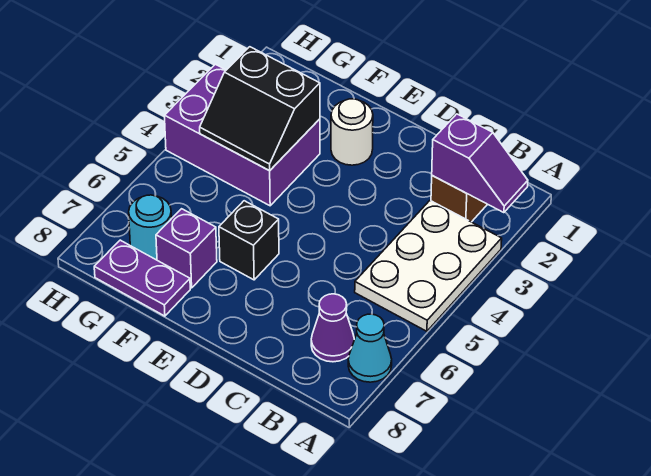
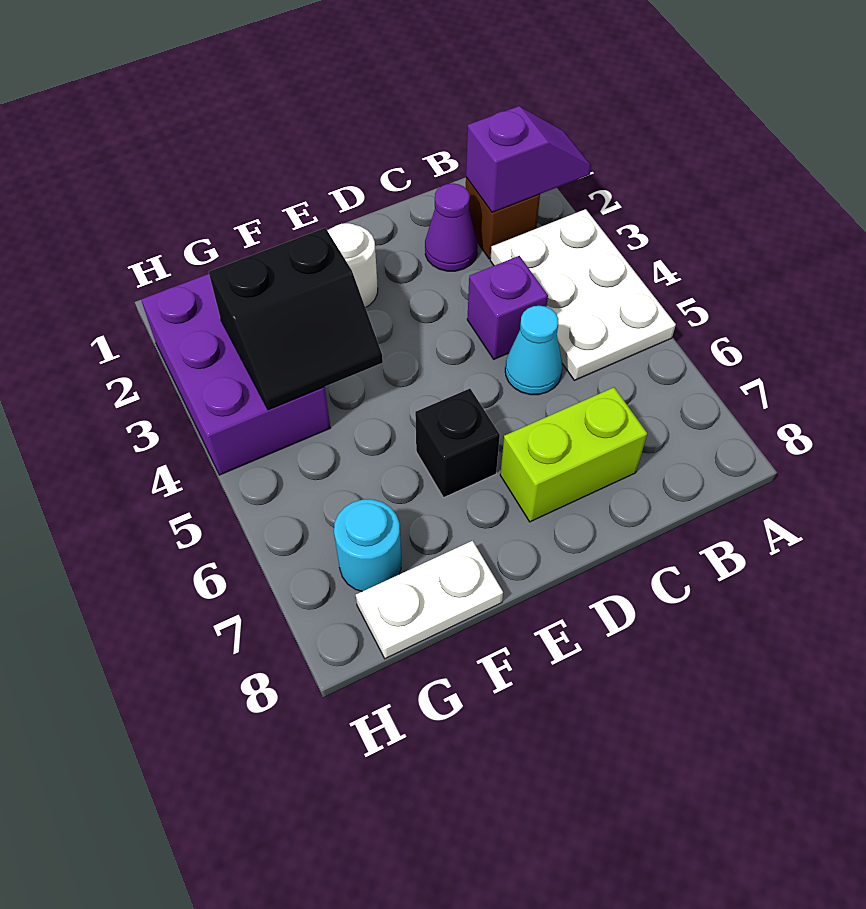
cyan 1x1 cone [348,314,392,382] -> cyan 1x1 cone moved to [505,306,562,395]
purple 1x1 cone [311,294,354,362] -> purple 1x1 cone moved to [425,183,478,271]
none -> lime 1x2 brick [500,388,647,522]
purple 2x3 brick [165,64,320,206] -> purple 2x3 brick turned to [141,274,330,475]
purple 1x1 brick [156,209,217,288] -> purple 1x1 brick moved to [467,256,548,359]
purple 1x2 plate [94,240,190,316] -> white 1x2 plate [356,541,503,659]

